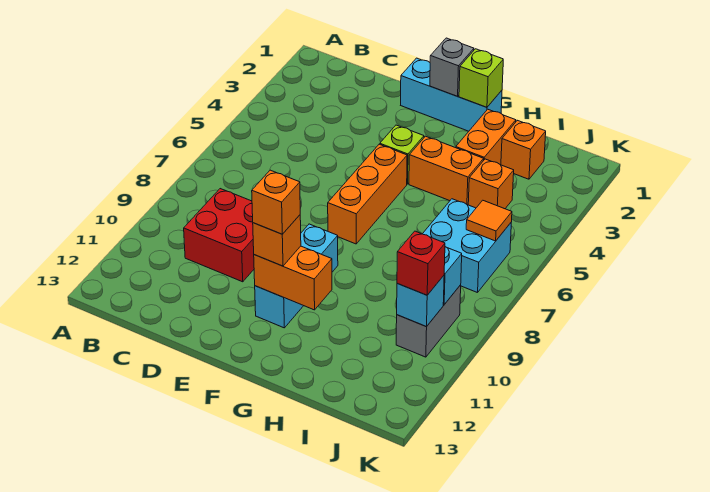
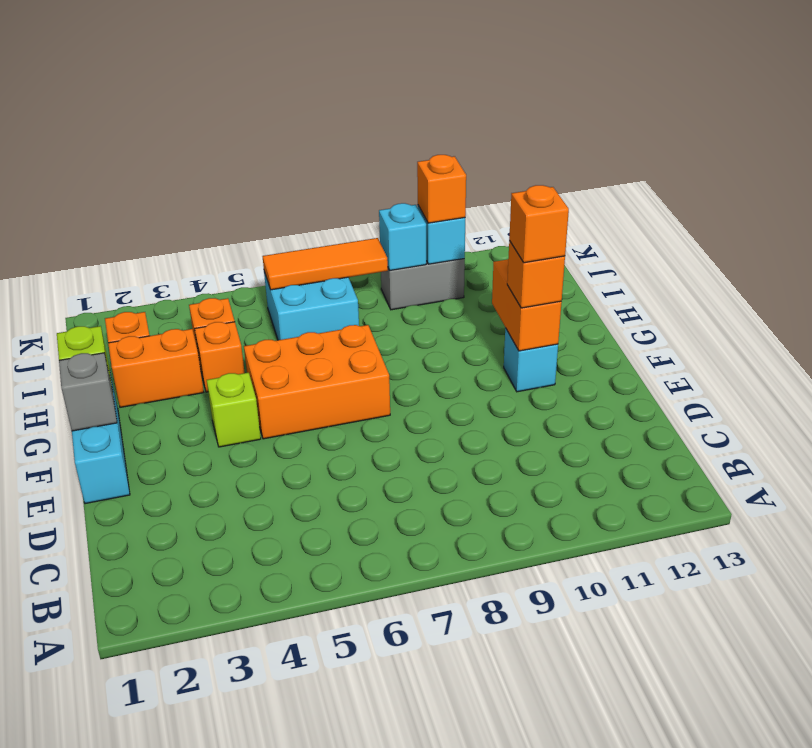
red 2x2 brick [184,189,254,282] -> none
orange 1x3 brick [328,144,407,244] -> orange 2x3 brick [244,325,390,439]
cyan 1x3 brick [255,224,338,328] -> cyan 1x1 brick [504,328,558,392]
orange 1x2 brick [409,136,484,205] -> orange 1x1 brick [195,322,245,392]
orange 1x1 tile [466,200,512,241] -> orange 1x3 tile [263,238,388,290]
red 1x1 brick [397,231,445,295] -> orange 1x1 brick [417,155,466,223]

